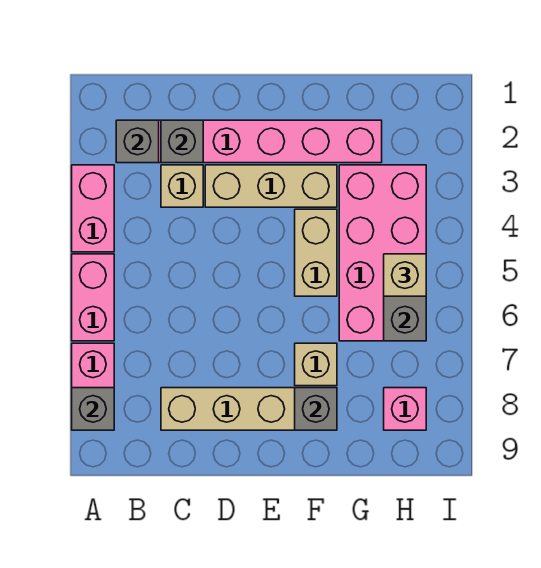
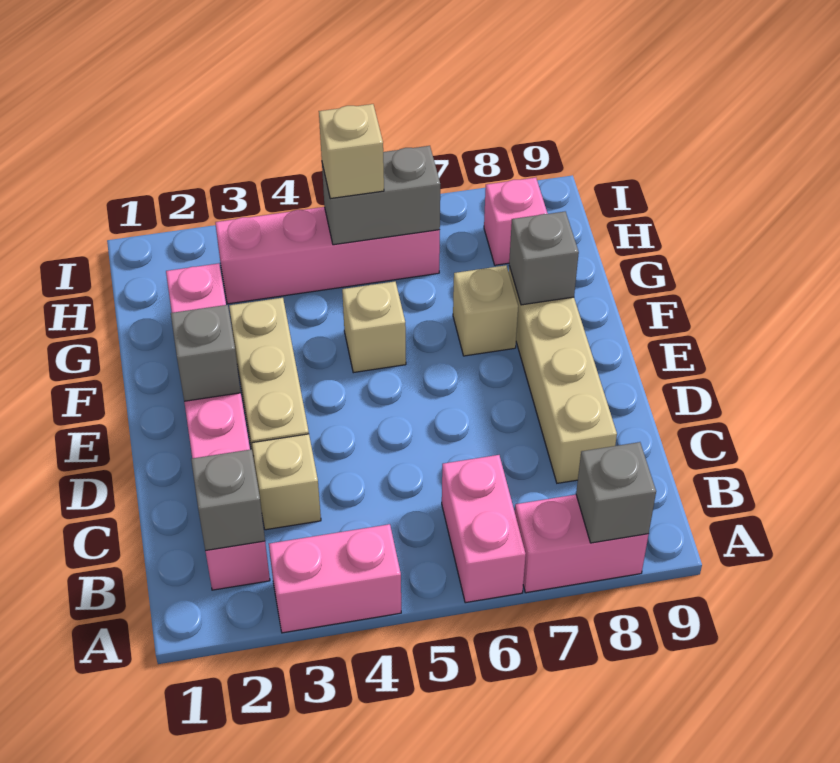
pink 1x2 brick [72,254,114,341] -> pink 1x2 brick turned to [442,455,526,603]
grey 1x1 brick [161,120,203,163] -> grey 1x1 brick moved to [171,305,241,401]
tan 1x2 brick [295,209,337,296] -> tan 1x1 brick [342,282,406,373]
pink 2x4 brick [339,165,426,341] -> pink 1x4 brick [215,207,440,304]

